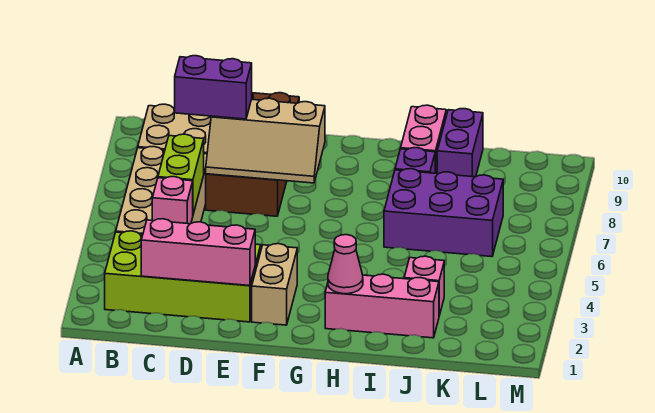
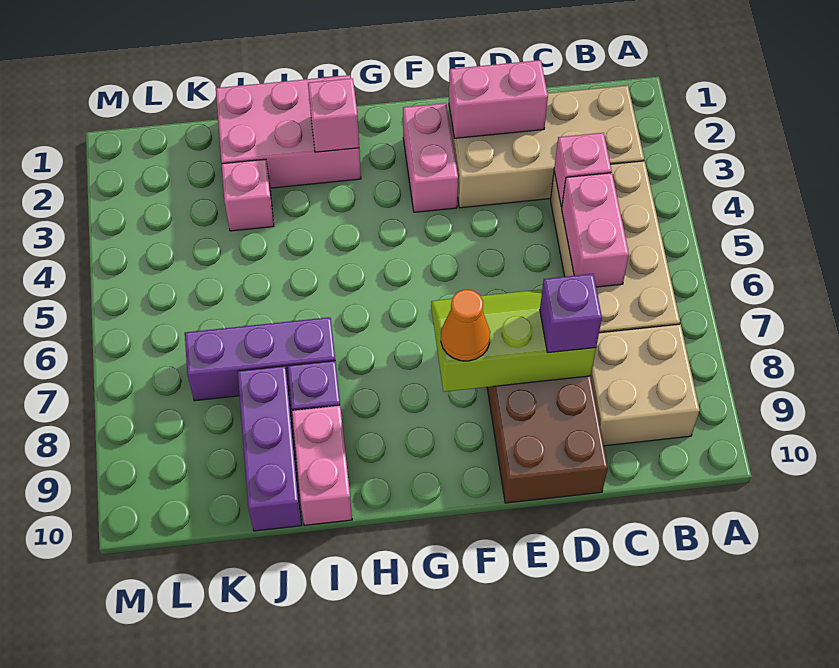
lime 2x4 brick [105,231,261,322] -> tan 2x4 brick [448,85,644,208]
pink 1x3 brick [141,219,255,286] -> pink 1x2 brick [449,60,548,138]
lime 1x2 brick [158,134,204,214] -> pink 1x2 brick [562,173,629,287]
purple 1x2 brick [175,56,252,119] -> purple 1x1 brick [540,274,602,353]
tan 2x3 slope [206,98,325,183] -> lime 2x3 slope [431,290,596,392]
tan 1x2 brick [252,244,297,325] -> pink 1x2 brick [403,103,458,212]
none -> orange 1x1 cone [441,290,490,361]
pink 1x3 brick [325,274,439,338] -> pink 2x3 brick [216,75,361,188]
pink 1x1 cone [328,235,363,294] -> pink 1x1 brick [308,78,359,152]
purple 2x3 brick [384,169,503,257] -> purple 1x3 brick [185,317,335,401]
purple 1x2 brick [437,109,483,177] -> purple 1x3 brick [238,366,302,531]

